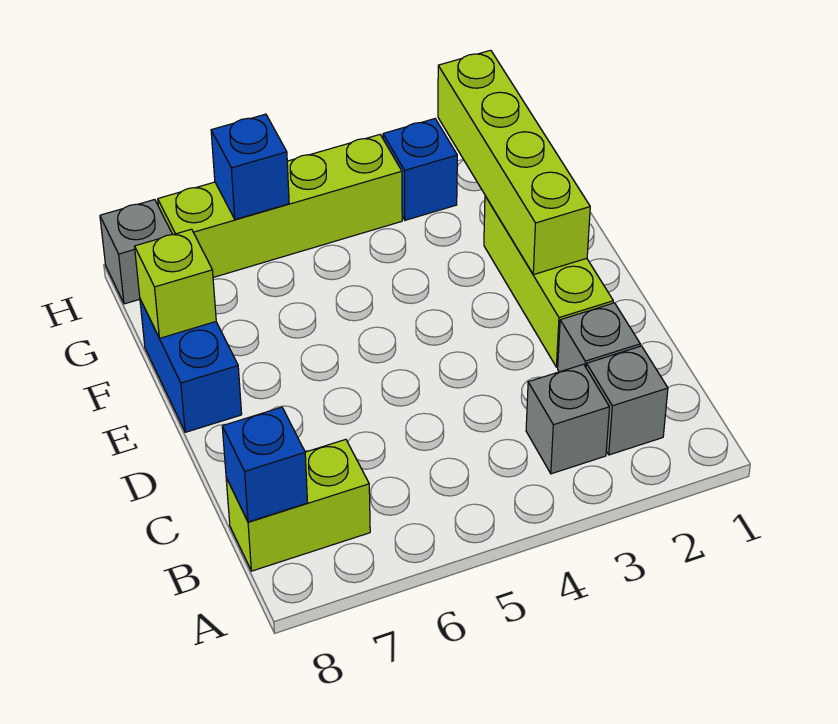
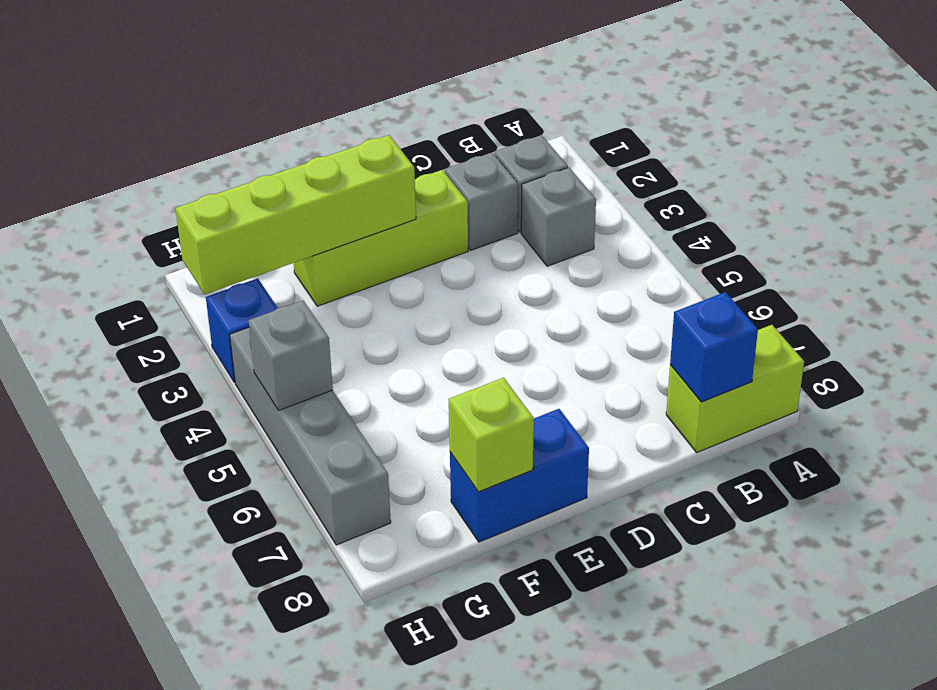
lime 1x2 brick [226,439,370,571] -> lime 1x2 brick turned to [666,325,804,452]
lime 1x4 brick [158,135,402,277] -> grey 1x4 brick [230,327,391,545]
blue 1x1 brick [211,114,289,219] -> none
grey 1x1 brick [100,200,173,304] -> grey 1x1 brick moved to [248,301,333,410]

